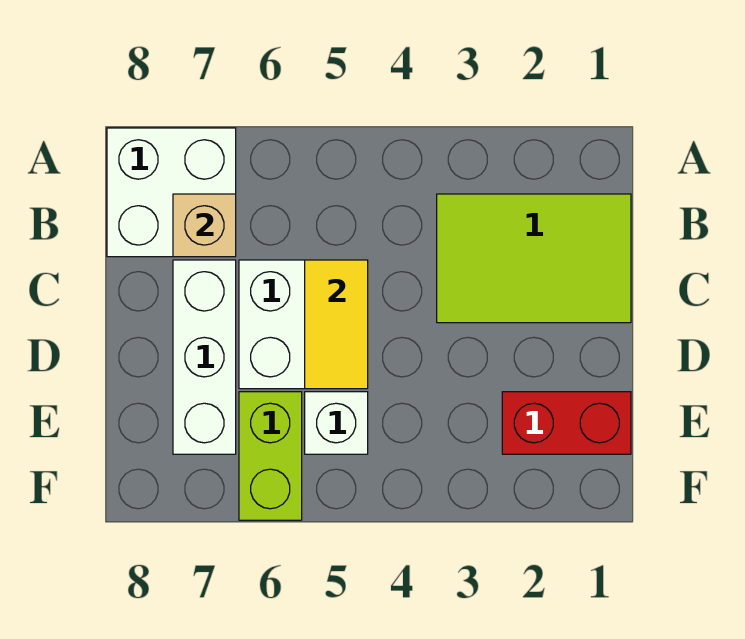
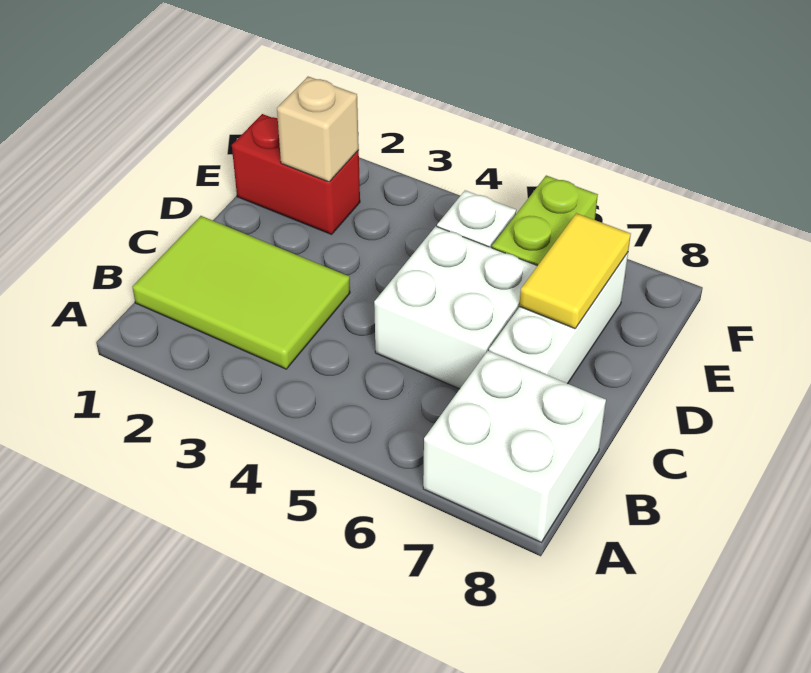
tan 1x1 brick [173,194,236,257] -> tan 1x1 brick moved to [277,77,359,182]
yellow 1x2 tile [305,260,368,389] -> yellow 1x2 tile moved to [519,213,631,329]

